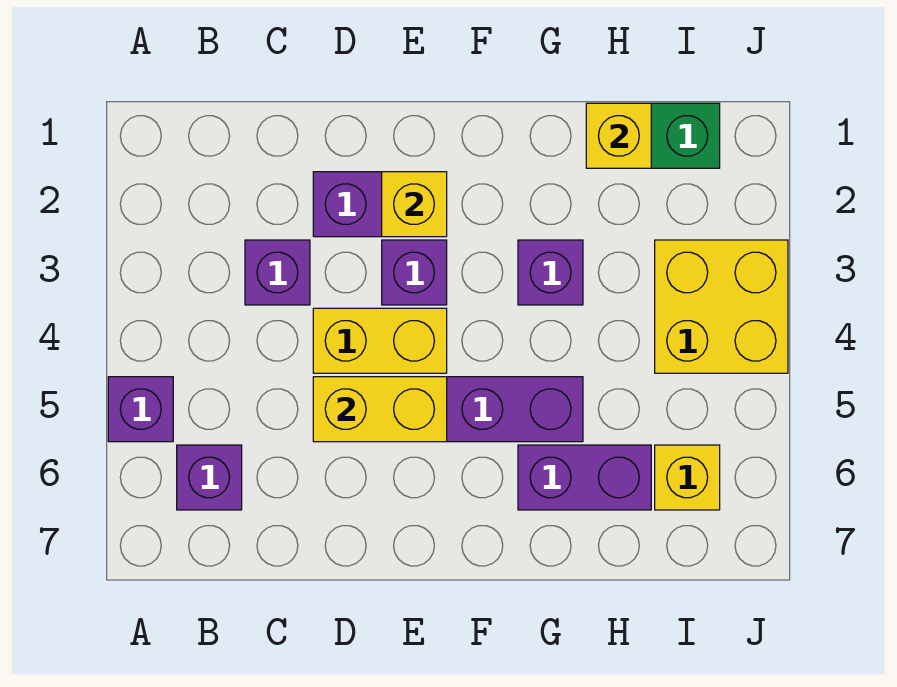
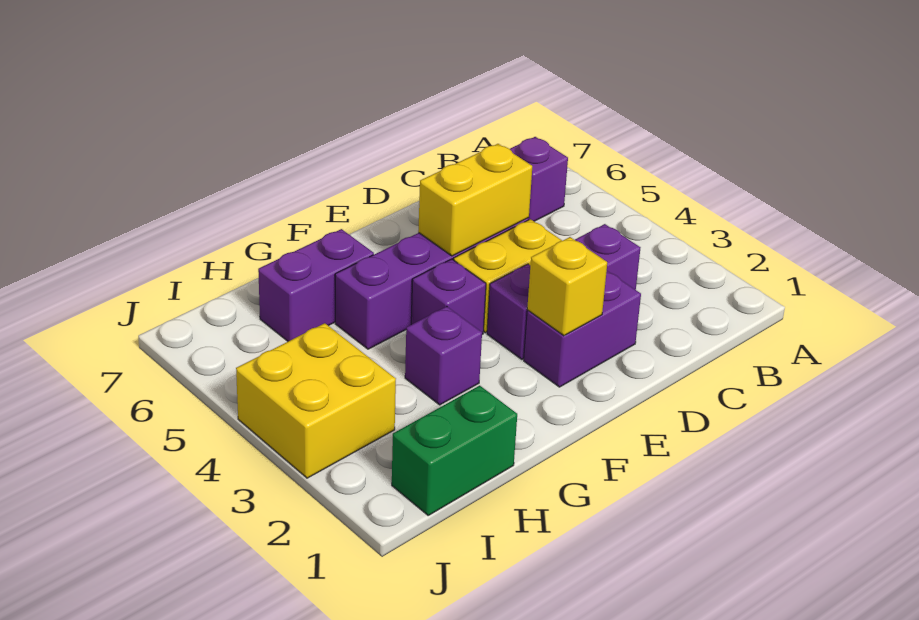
purple 1x1 brick [108,377,173,442] -> purple 1x1 brick moved to [411,259,486,334]
yellow 1x1 brick [586,103,651,168] -> none
yellow 1x1 brick [655,445,720,510] -> none

